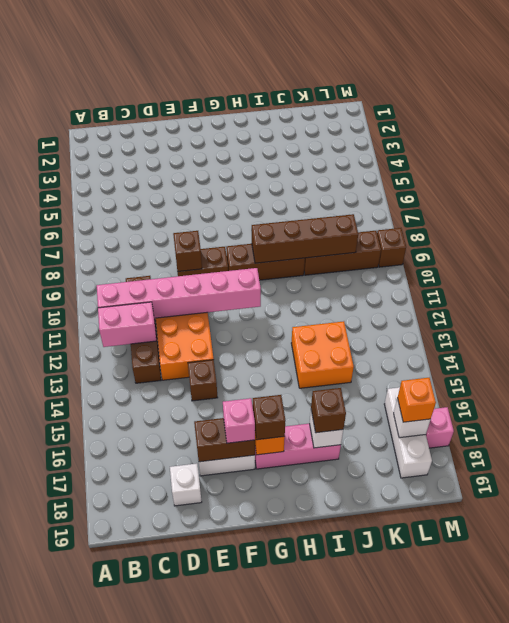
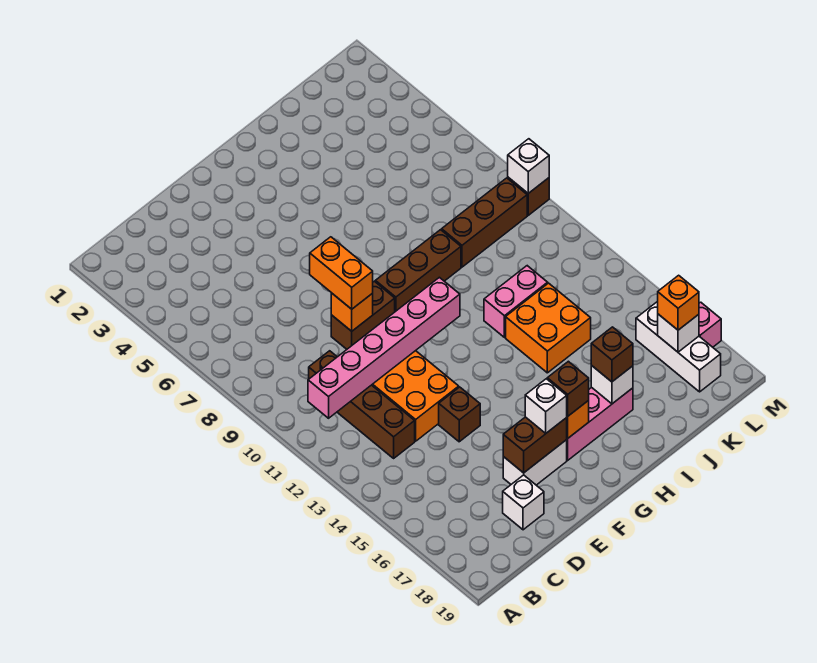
pink 1x2 brick [98,302,156,347] -> pink 1x2 brick moved to [484,266,548,337]
none -> orange 1x2 brick [310,237,373,309]
brown 1x1 brick [173,231,202,272] -> orange 1x1 brick [331,293,373,331]
pink 1x1 brick [223,398,255,443] -> white 1x1 brick [525,379,567,433]
brown 1x4 brick [252,214,358,263] -> none
none -> white 1x1 brick [508,139,549,193]

